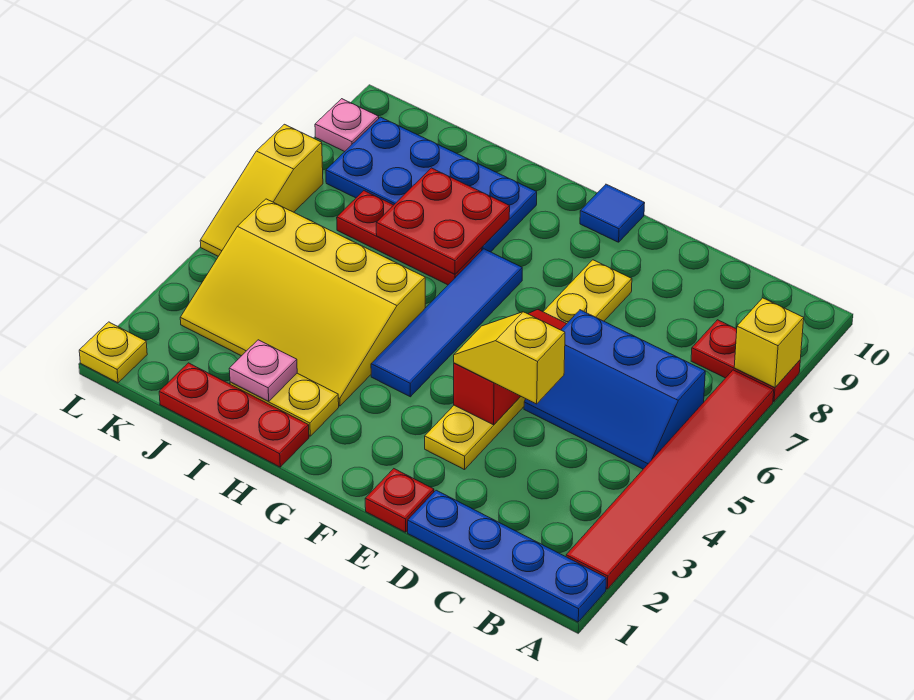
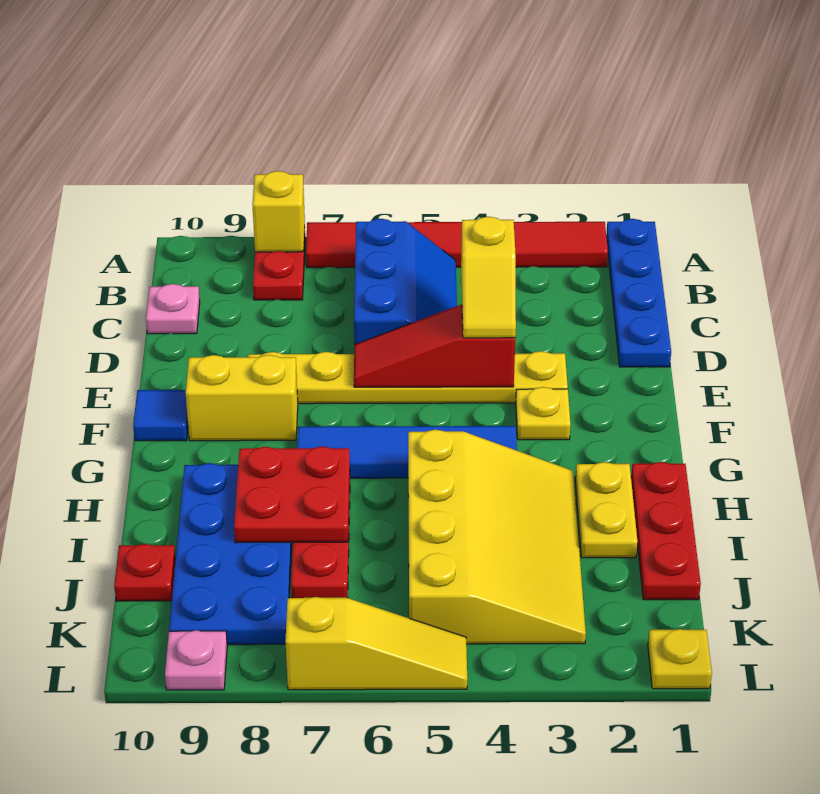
red 1x1 plate [365,469,434,532] -> red 1x1 plate moved to [114,544,176,601]
none -> yellow 1x1 plate [516,387,571,440]
none -> yellow 1x2 brick [185,355,298,441]
pink 1x1 plate [229,340,297,401] -> pink 1x1 plate moved to [146,284,200,334]

